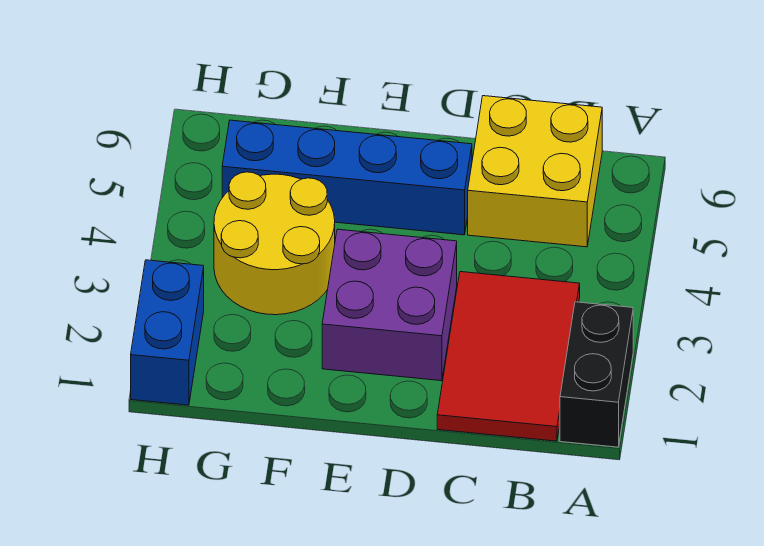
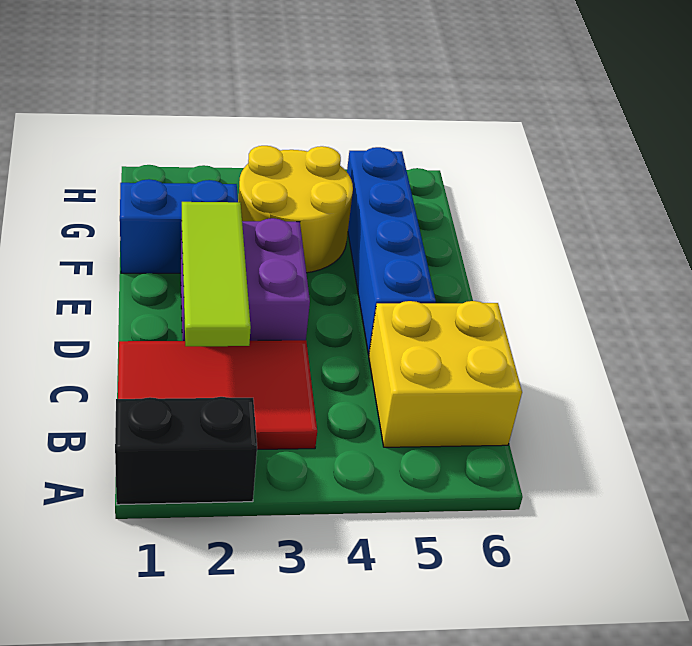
none -> lime 1x3 tile [181,202,251,346]
blue 1x2 brick [131,260,204,405] -> blue 1x2 brick moved to [120,179,238,273]

